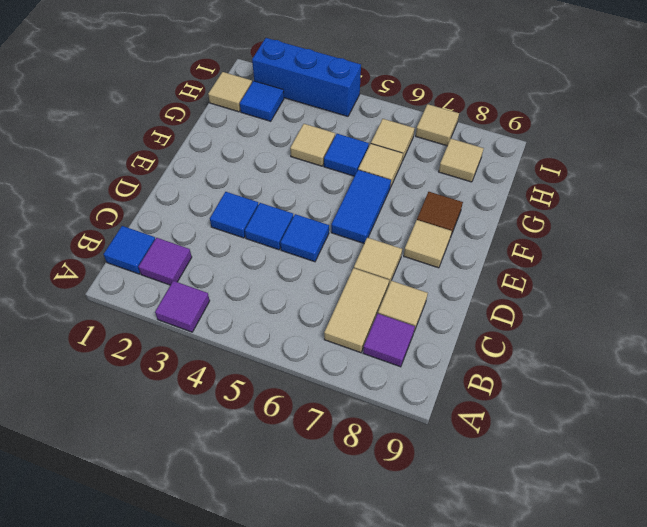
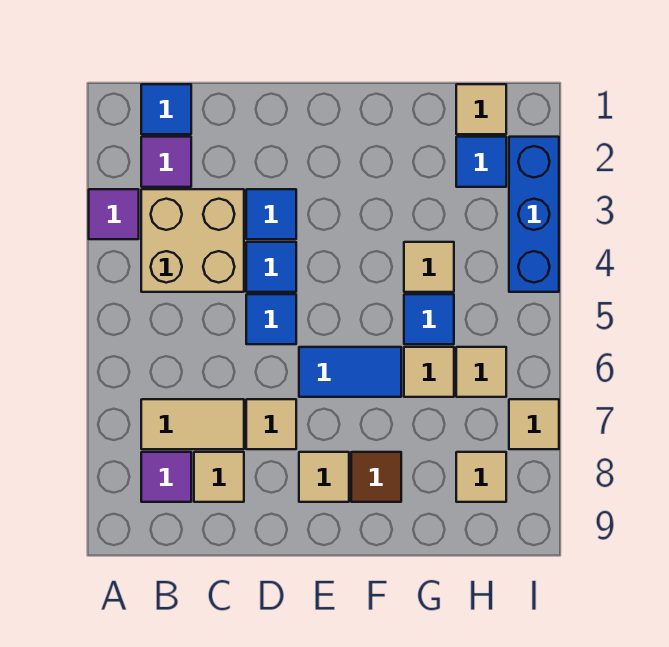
none -> tan 2x2 brick [141,189,244,292]

